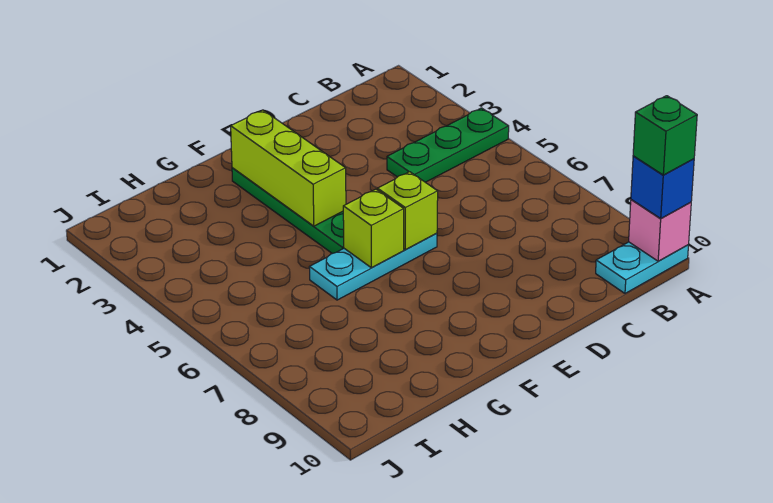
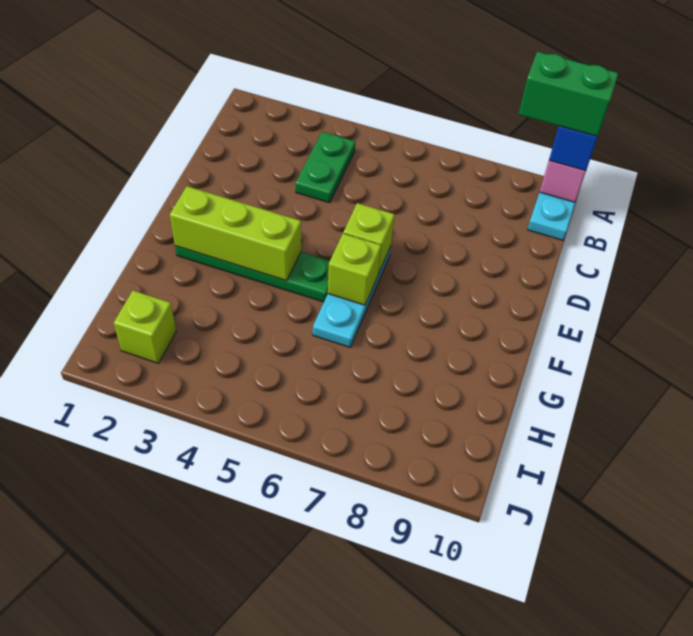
green 1x3 plate [387,108,509,182] -> green 1x2 plate [295,132,355,203]
green 1x1 brick [633,96,697,175] -> green 1x2 brick [519,52,618,137]
none -> lime 1x1 brick [114,291,176,363]

